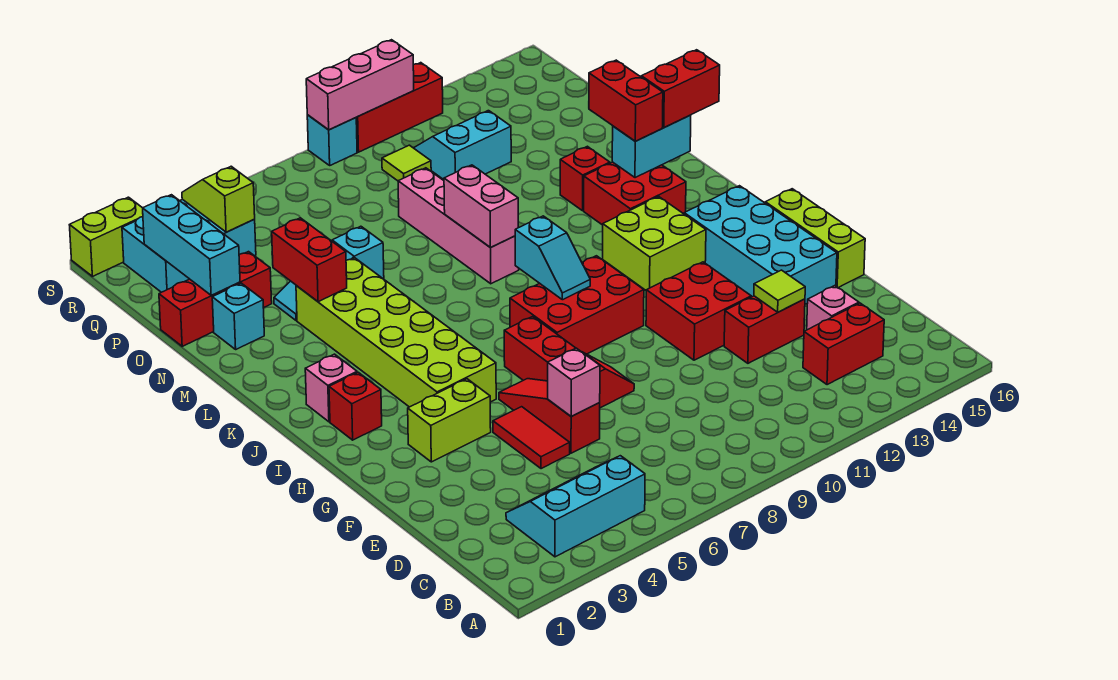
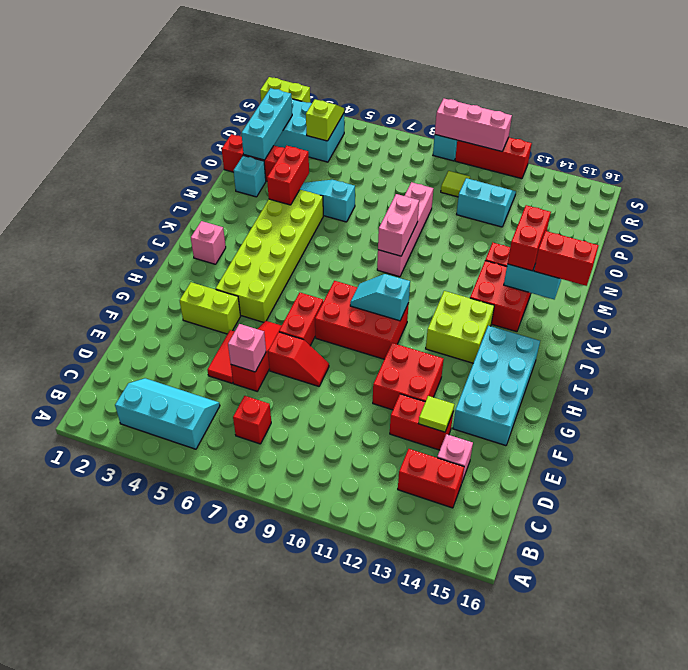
lime 1x3 brick [765,189,865,288] -> none
red 1x1 brick [329,372,382,440] -> red 1x1 brick moved to [233,396,271,444]
cyan 1x2 slope [515,216,590,300] -> cyan 1x2 slope turned to [350,274,410,321]

